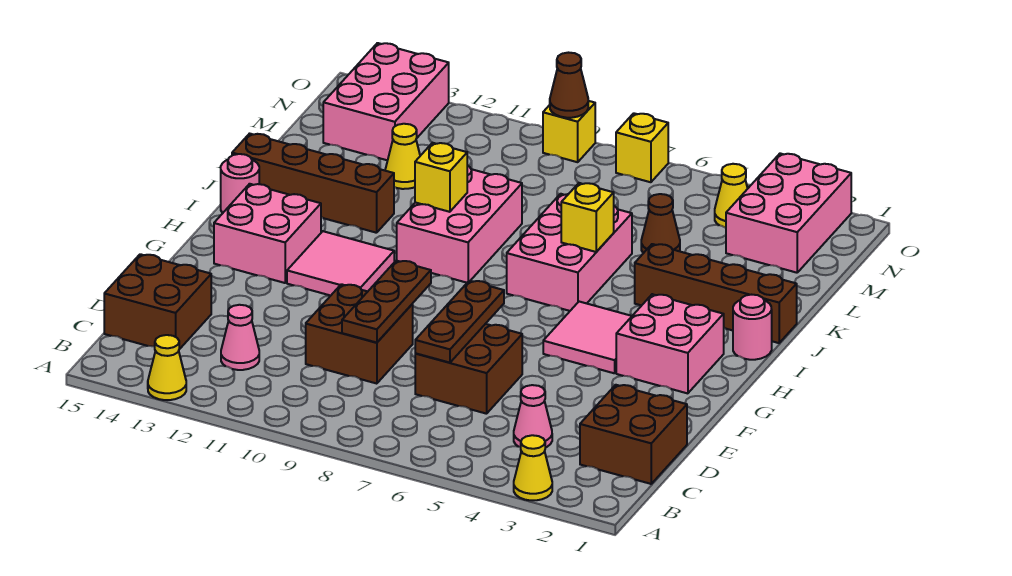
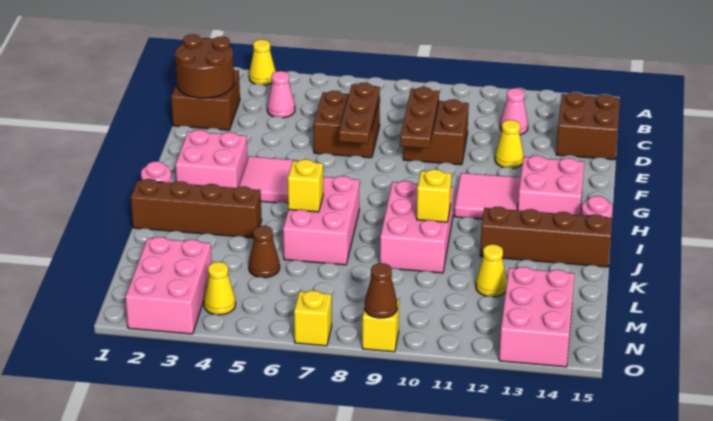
yellow 1x1 cone [148,335,186,400] -> yellow 1x1 cone moved to [495,120,524,168]
none -> brown 2x2 round brick [175,34,234,98]

